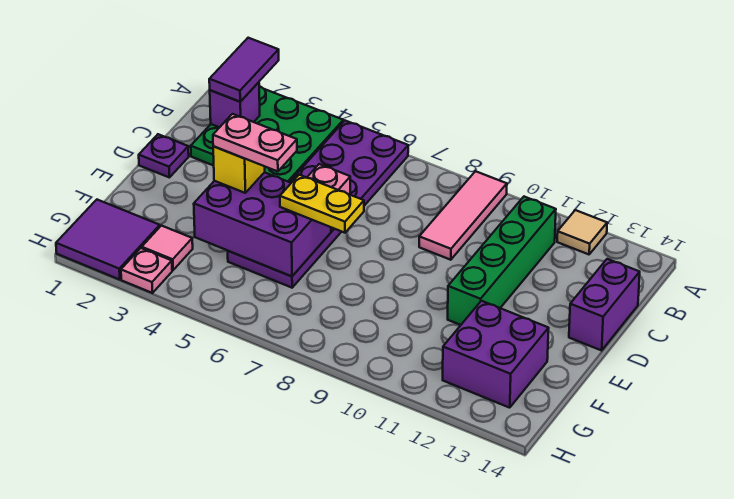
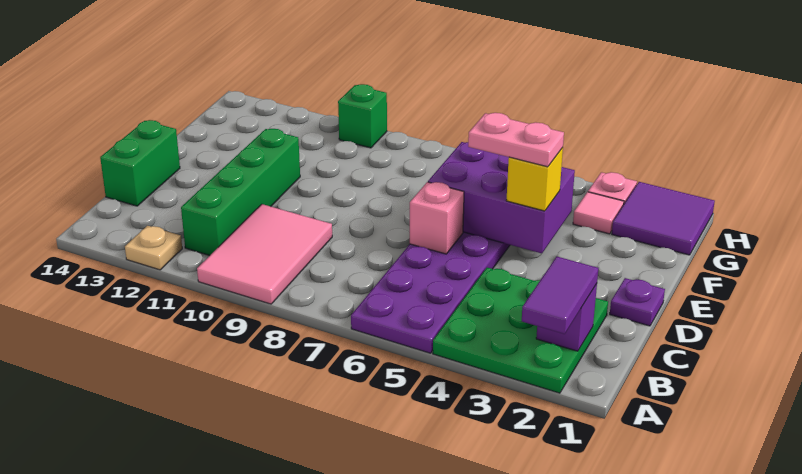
pink 1x3 tile [419,171,507,260] -> pink 2x3 tile [197,204,332,304]
tan 1x1 tile [557,210,607,254] -> tan 1x1 plate [125,226,182,270]
purple 1x2 brick [569,259,640,350] -> green 1x2 brick [100,120,180,206]
yellow 1x2 plate [280,175,364,233] -> none
purple 2x2 brick [443,301,549,408] -> none
none -> green 1x1 brick [338,84,387,148]

